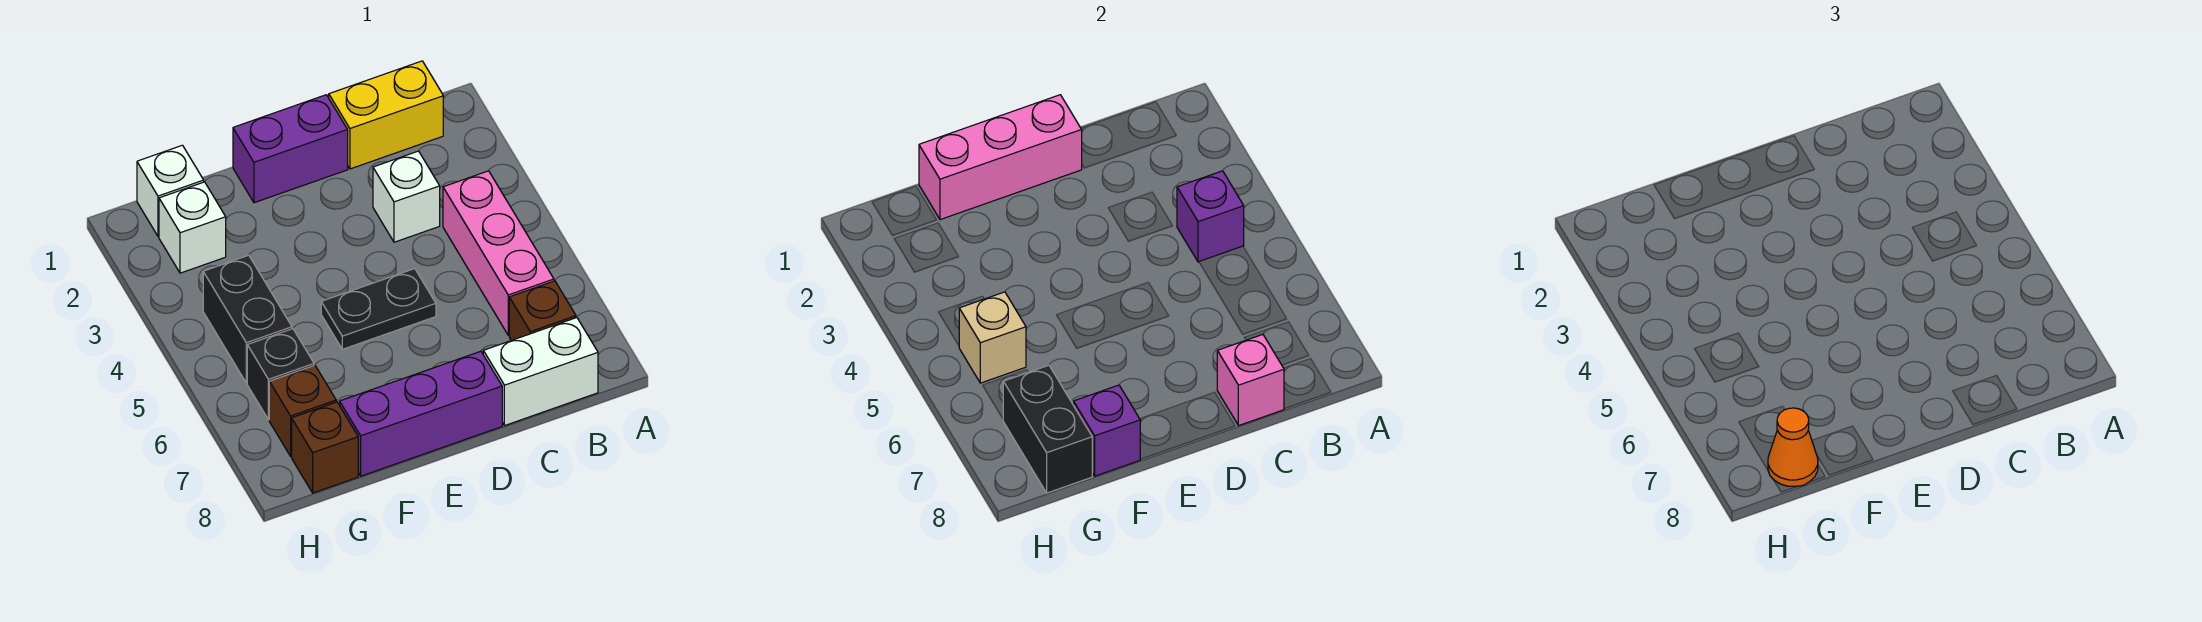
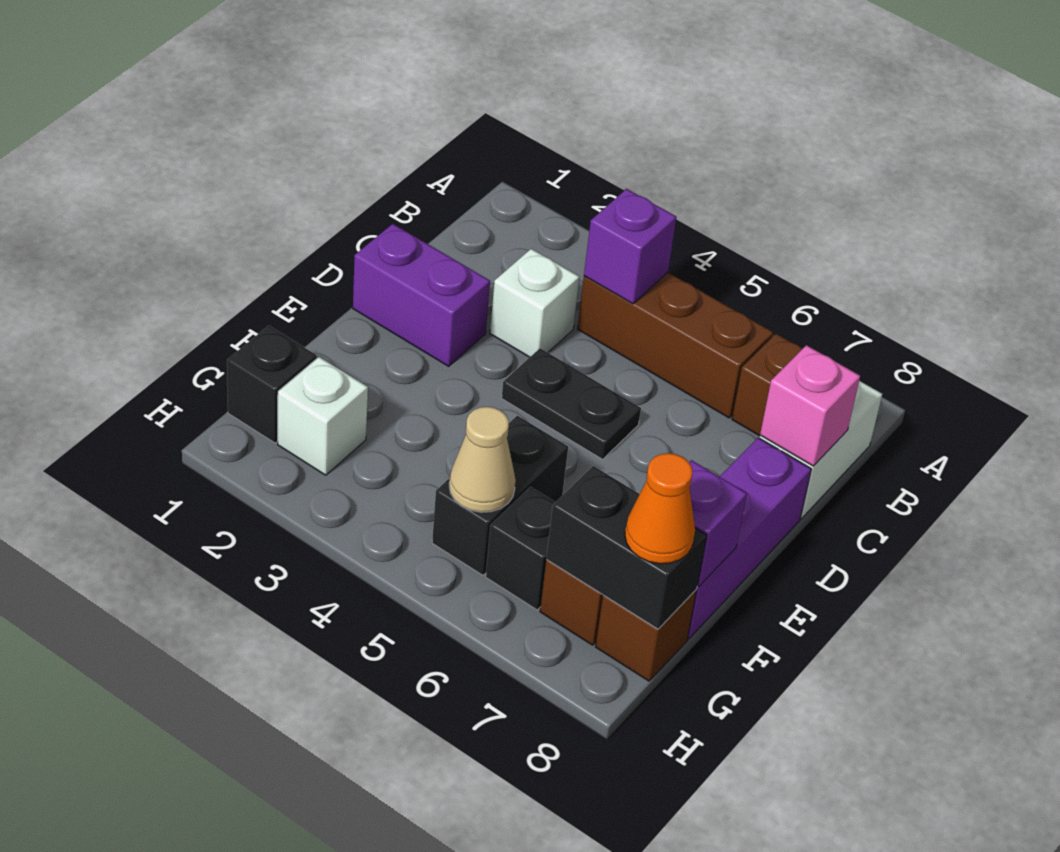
yellow 1x2 brick [329,61,443,169] -> none
pink 1x3 brick [443,171,554,335] -> brown 1x3 brick [578,272,773,418]
purple 1x2 brick [233,95,348,203] -> purple 1x2 brick turned to [353,224,490,366]
pink 1x3 brick [919,95,1082,220] -> none
black 1x2 plate [321,269,436,349] -> black 1x2 plate turned to [502,348,641,459]
white 1x1 brick [137,145,204,236] -> black 1x1 brick [227,326,317,443]
black 1x2 brick [203,255,292,383] -> black 1x2 brick turned to [432,416,568,575]
tan 1x1 brick [959,292,1026,383] -> tan 1x1 cone [449,407,516,512]

